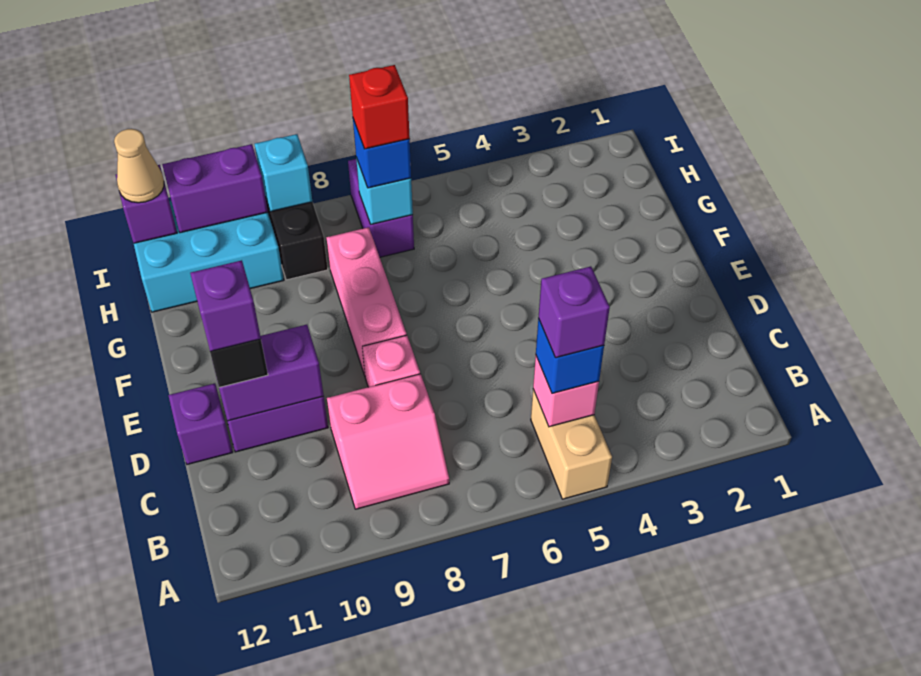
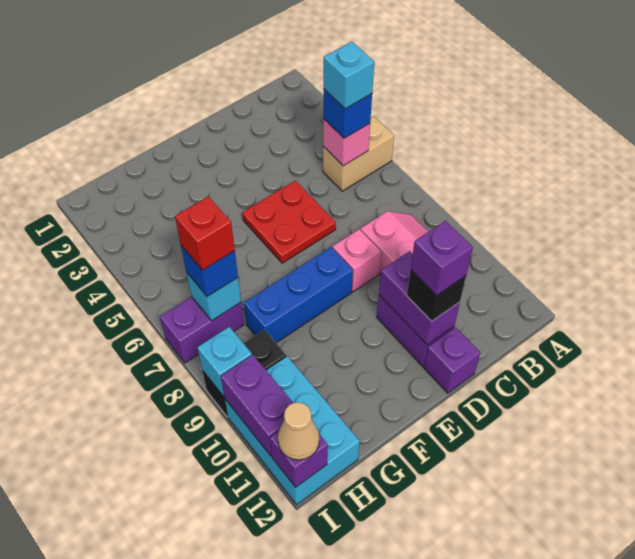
purple 1x1 brick [538,266,610,358] -> cyan 1x1 brick [324,42,374,109]
none -> red 2x2 plate [242,181,336,263]
pink 1x3 brick [326,227,407,375] -> blue 1x3 brick [244,247,353,343]

